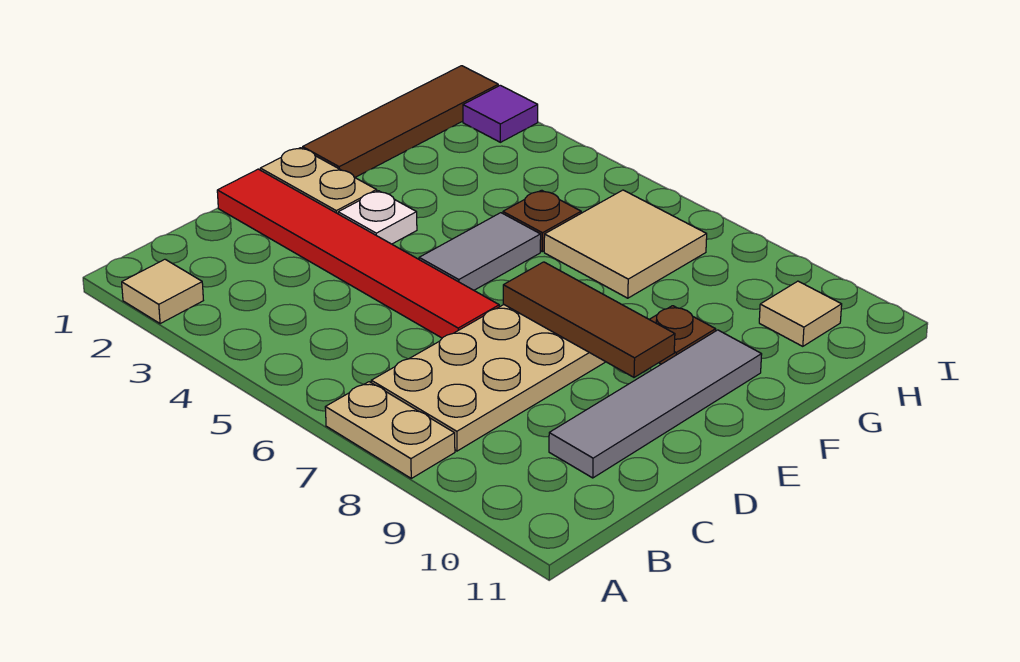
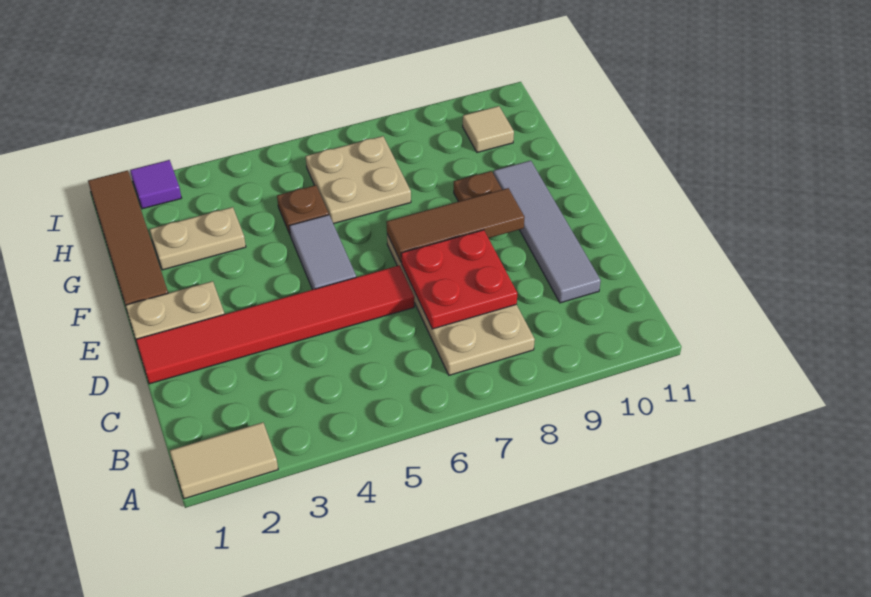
tan 1x1 tile [122,259,203,324] -> tan 1x2 tile [170,422,278,499]
tan 1x2 plate [325,382,455,478] -> tan 1x2 plate moved to [150,207,246,270]
none -> red 2x2 plate [401,230,517,329]
white 1x1 plate [338,191,417,244] -> none
tan 2x2 tile [544,190,707,298] -> tan 2x2 plate [306,136,411,224]

